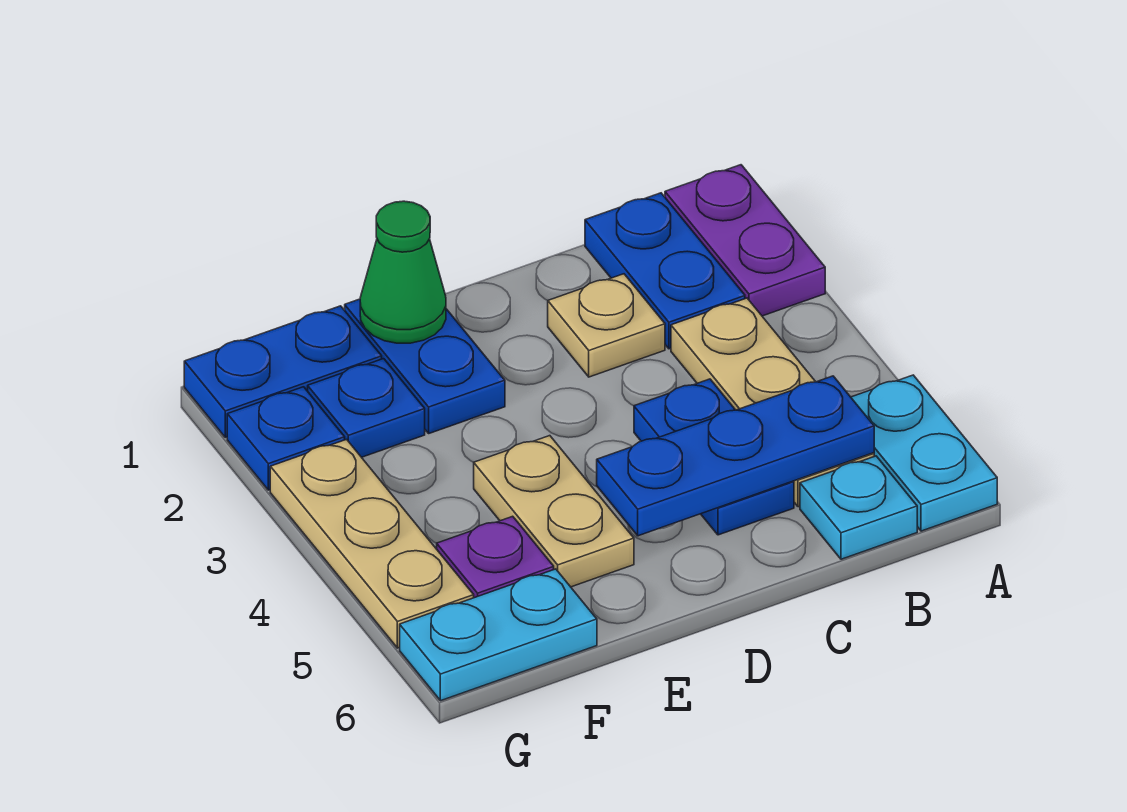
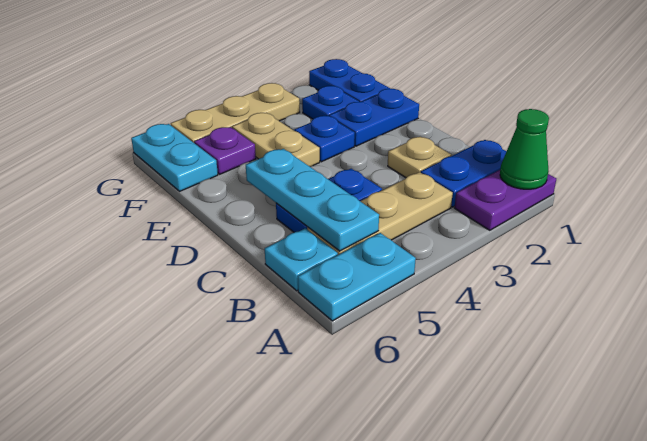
blue 1x3 plate [597,376,874,536] -> cyan 1x3 plate [246,149,379,251]
green 1x1 cone [360,201,446,343] -> green 1x1 cone moved to [500,109,549,189]
tan 1x2 plate [474,436,634,587] -> tan 1x2 plate turned to [232,113,320,167]
blue 1x1 plate [227,387,345,490] -> blue 1x1 plate moved to [295,116,355,162]

